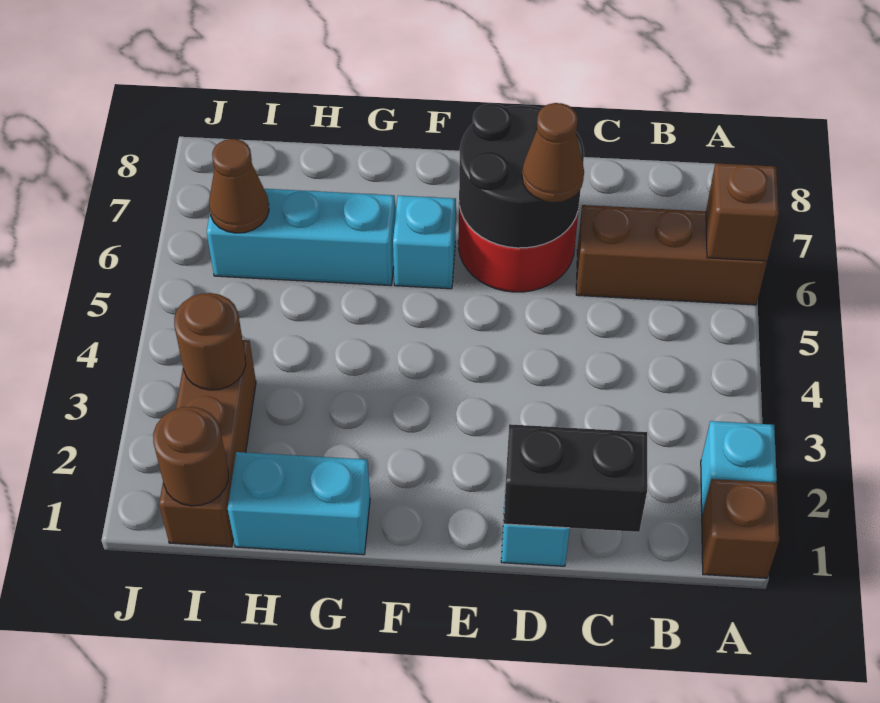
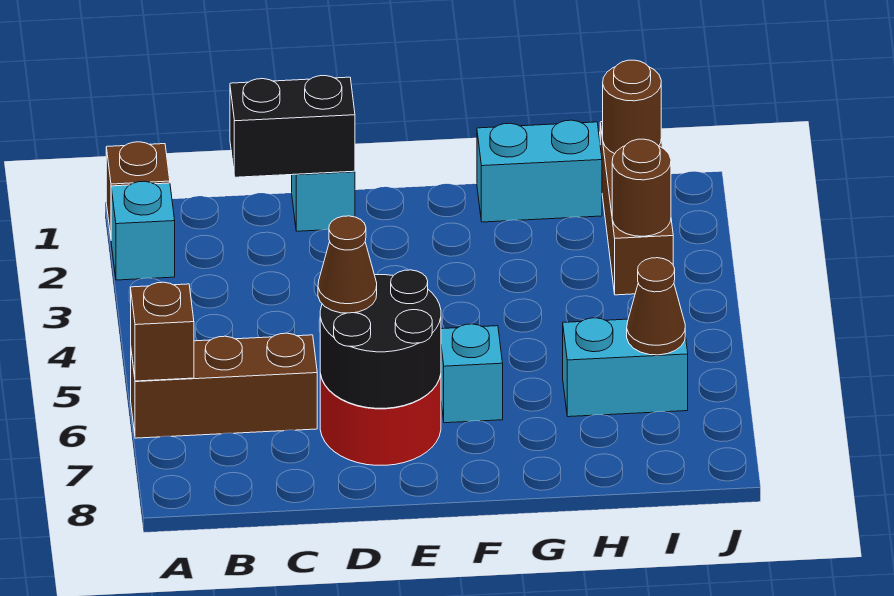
cyan 1x3 brick [207,189,395,286] -> cyan 1x2 brick [563,318,688,417]

